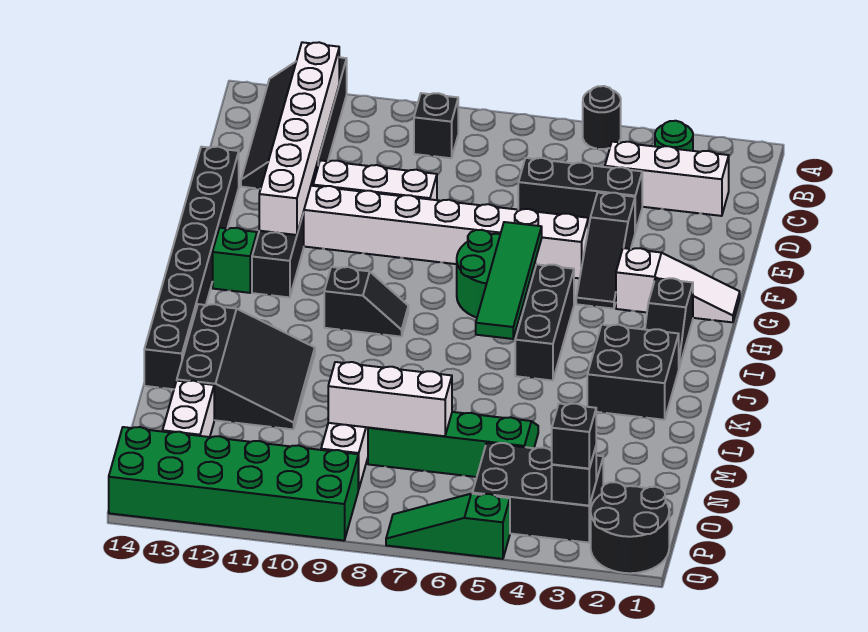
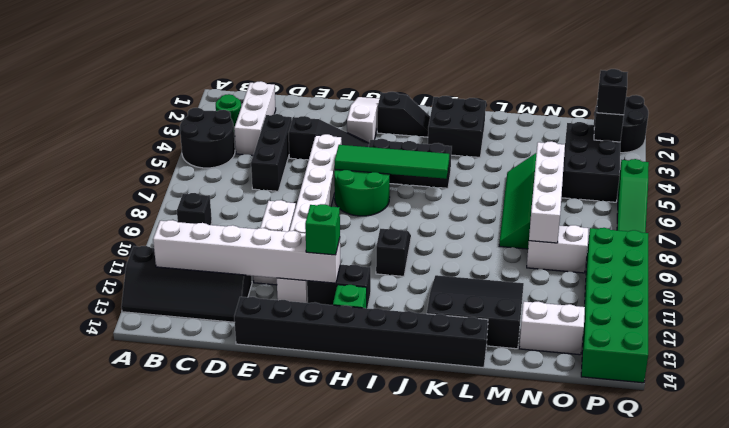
black 1x1 round brick [583,86,621,149] -> black 2x2 round brick [180,108,235,168]
none -> green 1x1 brick [305,204,340,255]
white 1x3 brick [328,362,452,436] -> white 1x4 brick [529,141,565,243]

